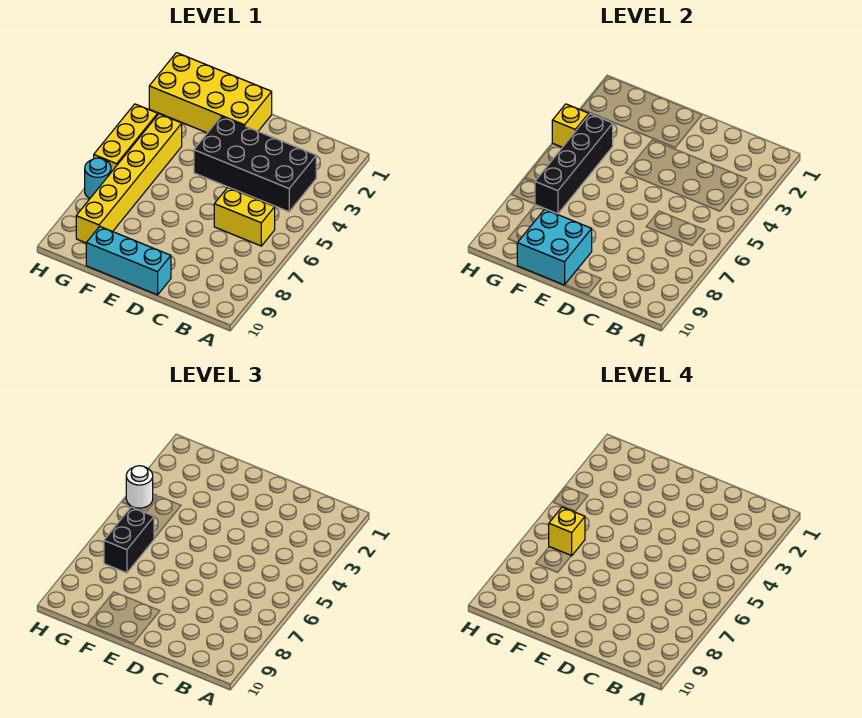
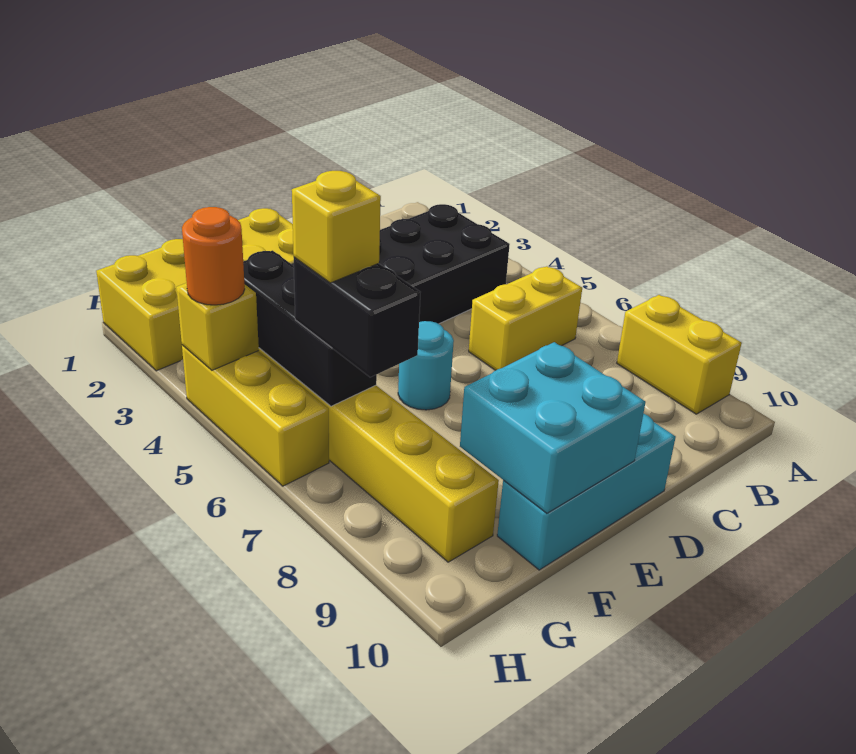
none -> yellow 1x2 brick [617,295,742,414]
black 1x4 brick [535,114,613,214] -> black 1x3 brick [243,250,377,406]
white 1x1 round brick [126,466,153,508] -> orange 1x1 round brick [182,207,245,305]
cyan 1x1 round brick [85,158,111,199] -> cyan 1x1 round brick moved to [398,321,454,410]

